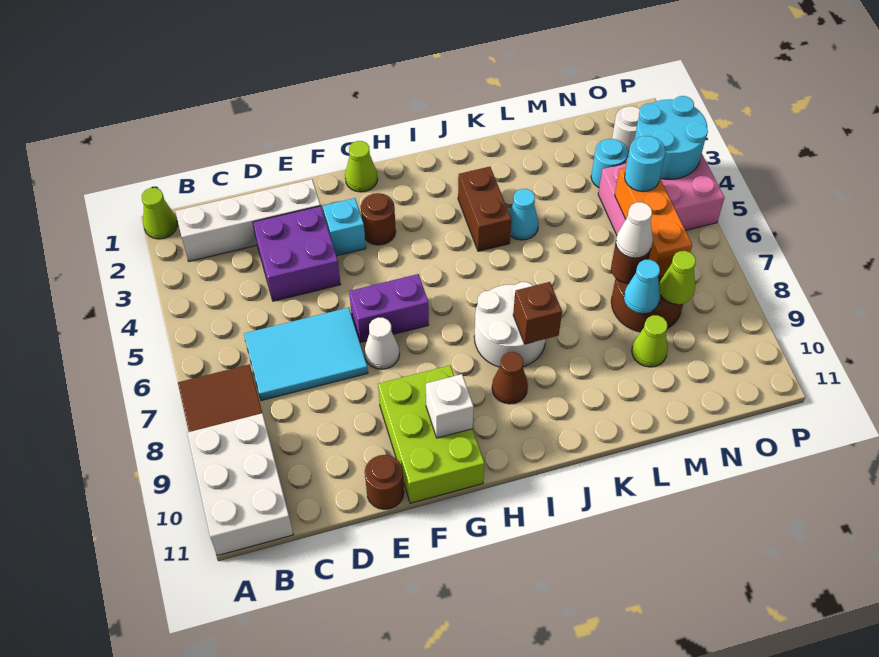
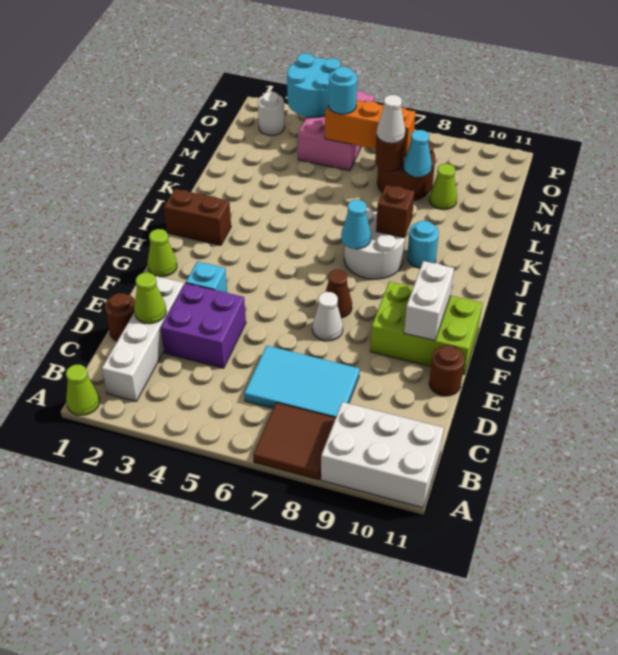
cyan 2x3 tile [244,308,368,401] -> cyan 2x3 tile turned to [244,346,360,418]
purple 1x2 brick [349,274,429,343] -> none
brown 1x1 round brick [361,193,396,245] -> brown 1x1 round brick moved to [105,293,135,341]
white 1x1 brick [426,374,474,438] -> white 1x2 brick [404,261,454,341]
brown 1x1 cone [492,352,528,404] -> brown 1x1 cone moved to [325,270,352,318]
brown 1x2 brick [458,167,511,251] -> brown 1x2 brick moved to [164,189,231,245]
cyan 1x1 cone [509,189,539,240] -> cyan 1x1 cone moved to [341,200,371,249]
cyan 1x1 round brick [591,139,628,188] -> cyan 1x1 round brick moved to [407,221,439,268]
lime 1x1 cone [659,251,696,304] -> lime 1x1 cone moved to [134,273,166,324]

